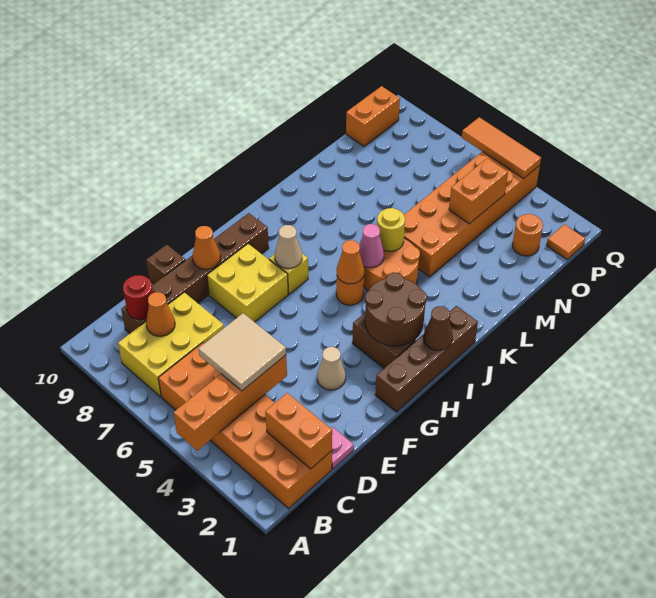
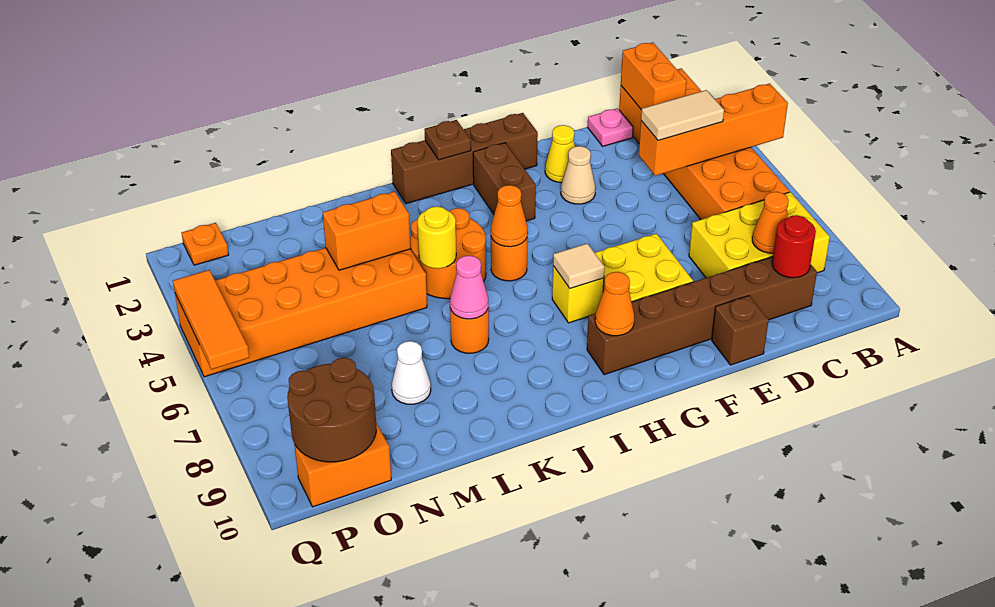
tan 2x2 tile [198,313,286,391] -> tan 1x2 tile [641,90,724,141]
none -> yellow 1x1 cone [545,125,575,183]
orange 1x1 cone [193,226,220,269] -> orange 1x1 cone moved to [595,272,634,336]
brown 2x2 round brick [365,273,427,346] -> brown 2x2 round brick moved to [287,358,376,462]
tan 1x1 cone [275,225,302,268] -> tan 1x1 tile [553,243,604,289]
brown 1x1 cone [424,306,453,350] -> brown 1x1 plate [424,120,471,160]
pink 1x1 cone [359,224,384,267] -> pink 1x1 cone moved to [450,256,488,319]
none -> white 1x1 cone [392,341,431,404]
orange 1x2 brick [449,158,508,224] -> orange 1x2 brick moved to [323,191,411,270]
orange 1x1 round brick [512,214,543,256] -> orange 1x1 round brick moved to [450,307,489,353]
orange 1x1 tile [546,224,585,260] -> orange 1x1 plate [182,223,229,265]

